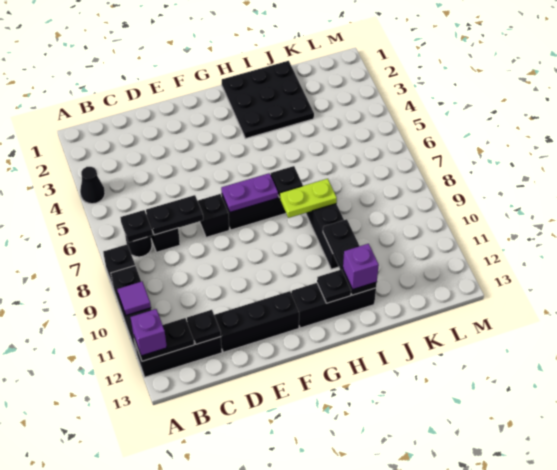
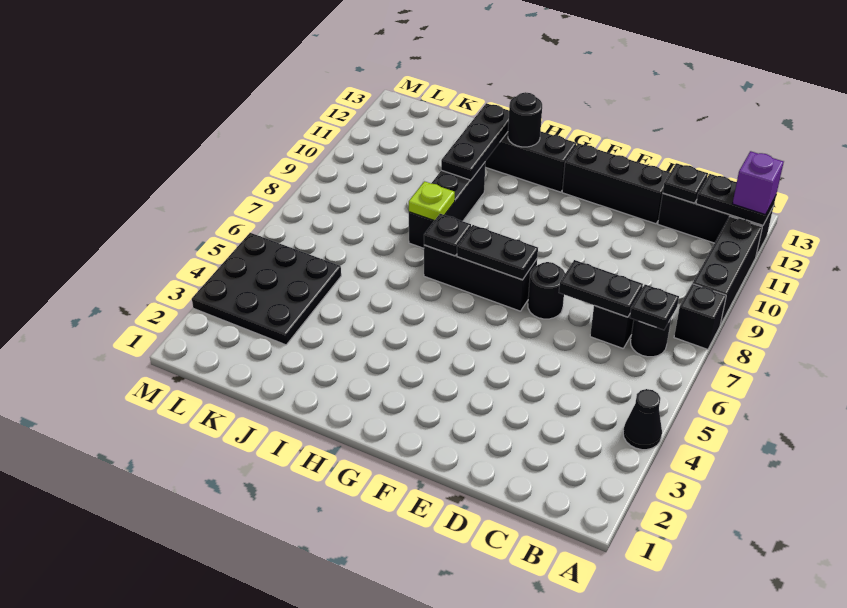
purple 1x1 tile [117,282,151,315] -> none
black 1x1 brick [198,194,229,237] -> black 1x1 round brick [528,262,565,319]
purple 1x2 plate [221,173,278,212] -> black 1x2 plate [457,225,538,280]
black 3x3 plate [222,61,314,139] -> black 3x3 plate moved to [192,233,341,345]
lime 1x2 plate [279,179,337,218] -> lime 1x1 plate [409,181,455,221]
black 1x1 plate [317,269,351,303] -> black 1x1 round brick [508,92,542,147]
purple 1x1 brick [343,244,379,290] -> none

